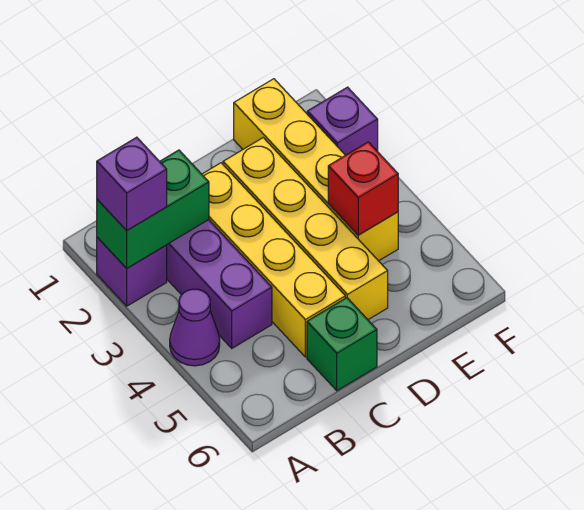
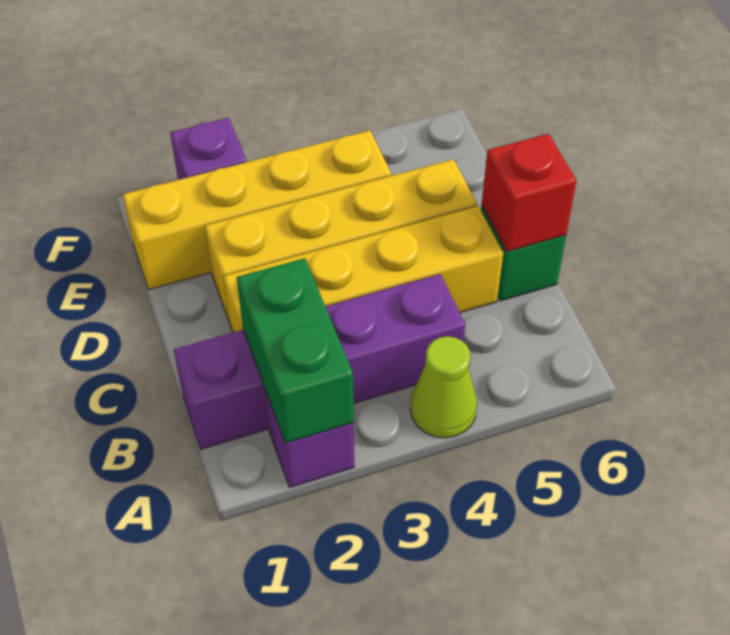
purple 1x1 brick [97,137,167,230] -> none
purple 1x1 cone [170,289,220,366] -> lime 1x1 cone [410,336,477,438]
red 1x1 brick [328,142,398,235] -> red 1x1 brick moved to [482,134,576,251]

